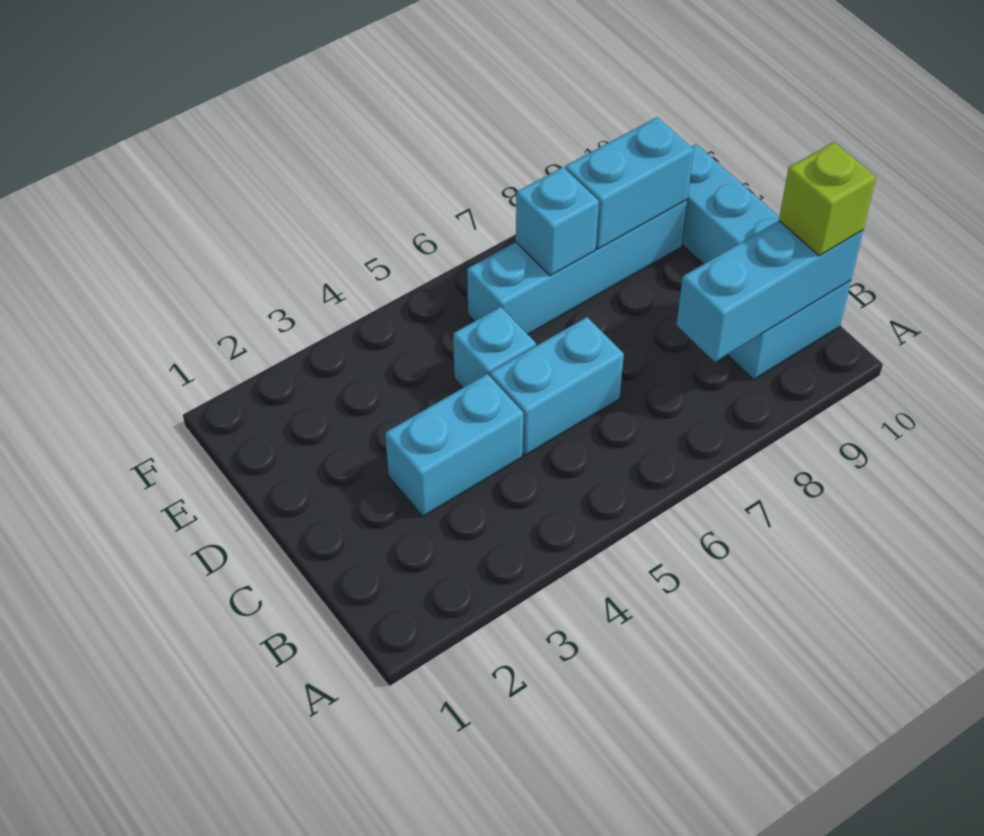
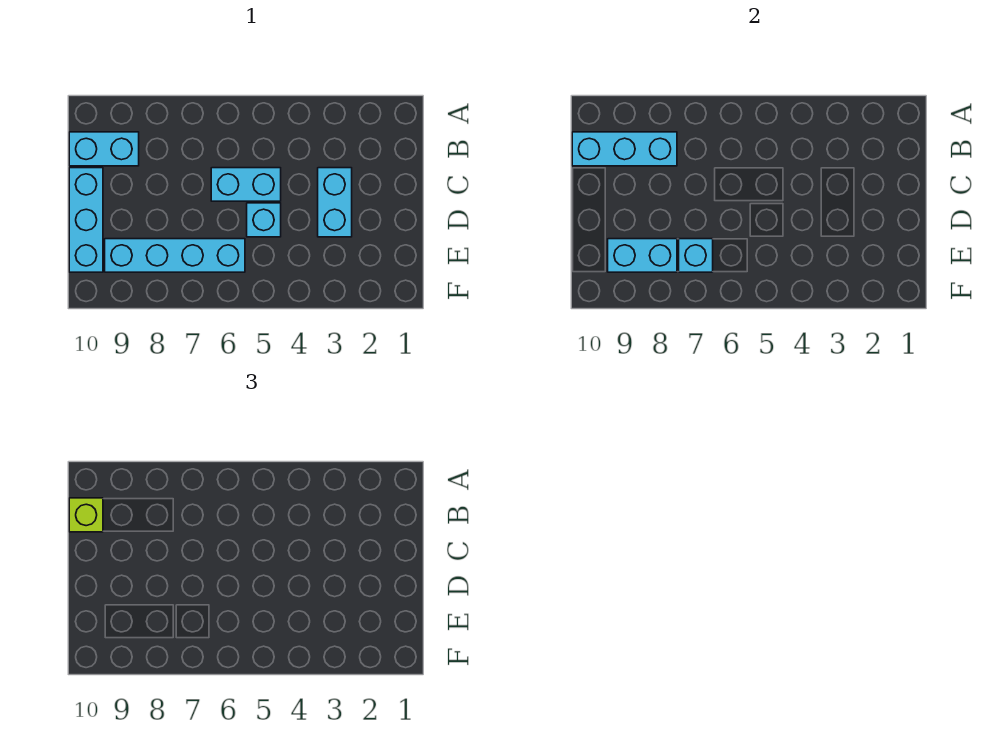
cyan 1x2 brick [385,374,523,516] -> cyan 1x2 brick turned to [318,168,352,237]

